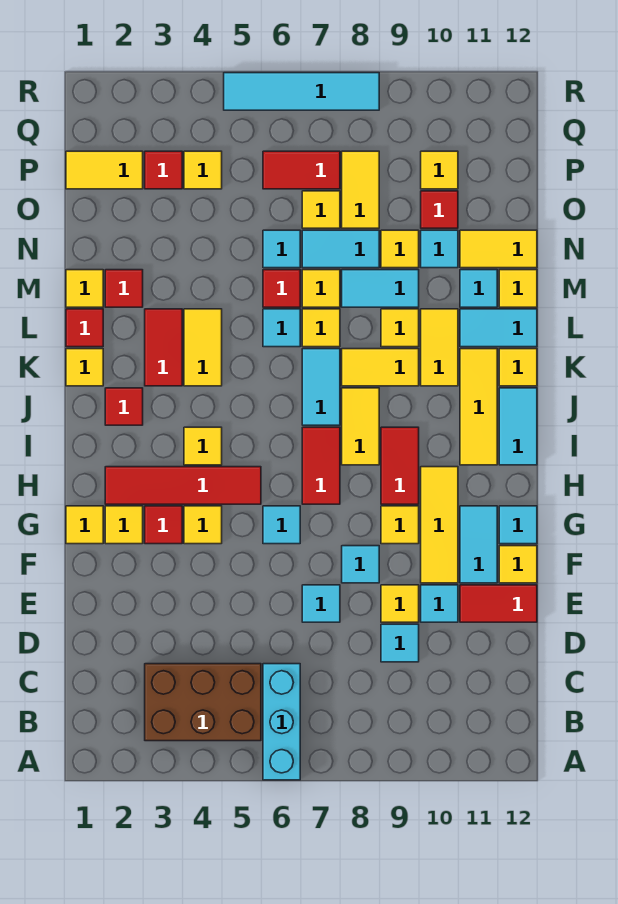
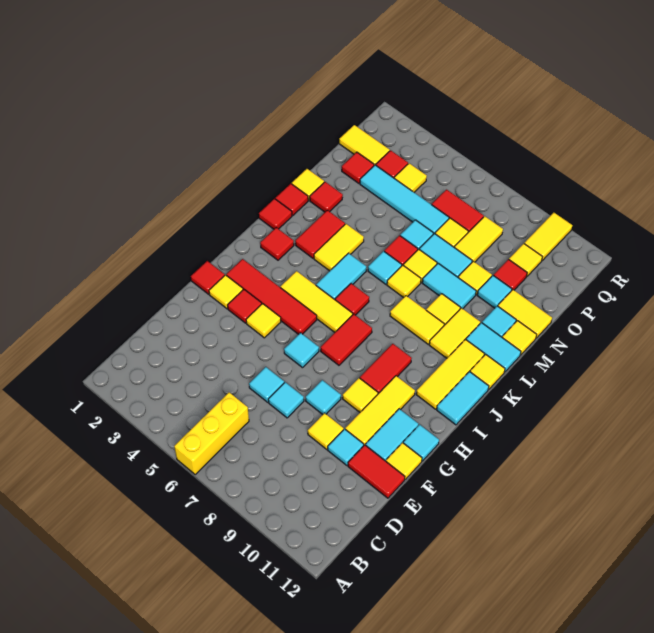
cyan 1x3 brick [263,664,300,780] -> yellow 1x3 brick [174,392,249,475]
brown 2x3 brick [145,664,261,741] -> none
cyan 1x1 tile [381,624,419,662] -> cyan 1x1 tile moved to [249,367,284,402]
yellow 1x1 tile [66,506,103,544] -> red 1x1 tile [191,261,225,294]
yellow 1x1 tile [184,427,222,465] -> yellow 1x3 tile [281,271,353,332]
yellow 1x2 tile [342,388,379,465] -> yellow 1x2 tile moved to [524,213,572,261]
none -> red 1x1 tile [335,284,369,315]
cyan 1x2 tile [302,349,340,425] -> cyan 1x2 tile moved to [316,253,366,300]
yellow 1x1 tile [66,349,103,386] -> red 1x1 tile [259,199,292,229]
none -> red 1x1 tile [342,152,374,183]
cyan 1x4 tile [224,73,379,110] -> cyan 1x4 tile moved to [360,165,449,234]

